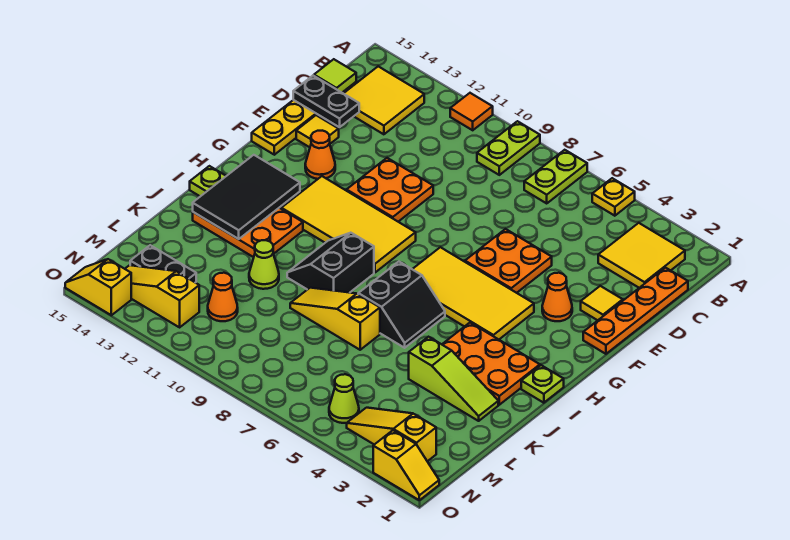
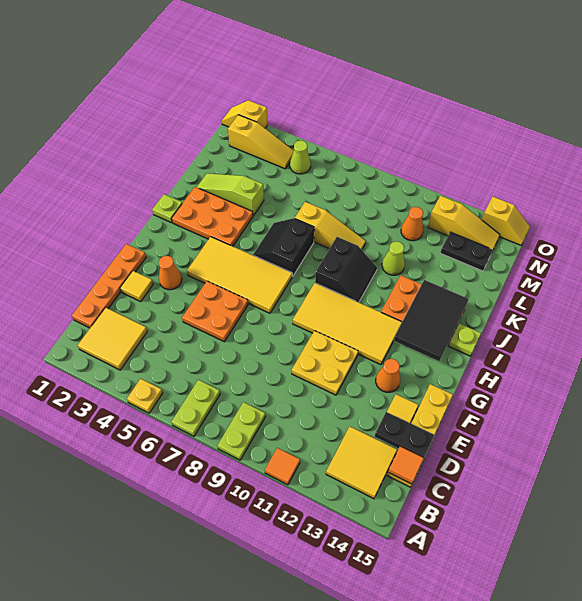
lime 1x1 tile [314,59,356,92] -> orange 1x1 tile [388,447,424,484]
orange 2x2 plate [347,158,433,222] -> yellow 2x2 plate [292,331,358,395]

